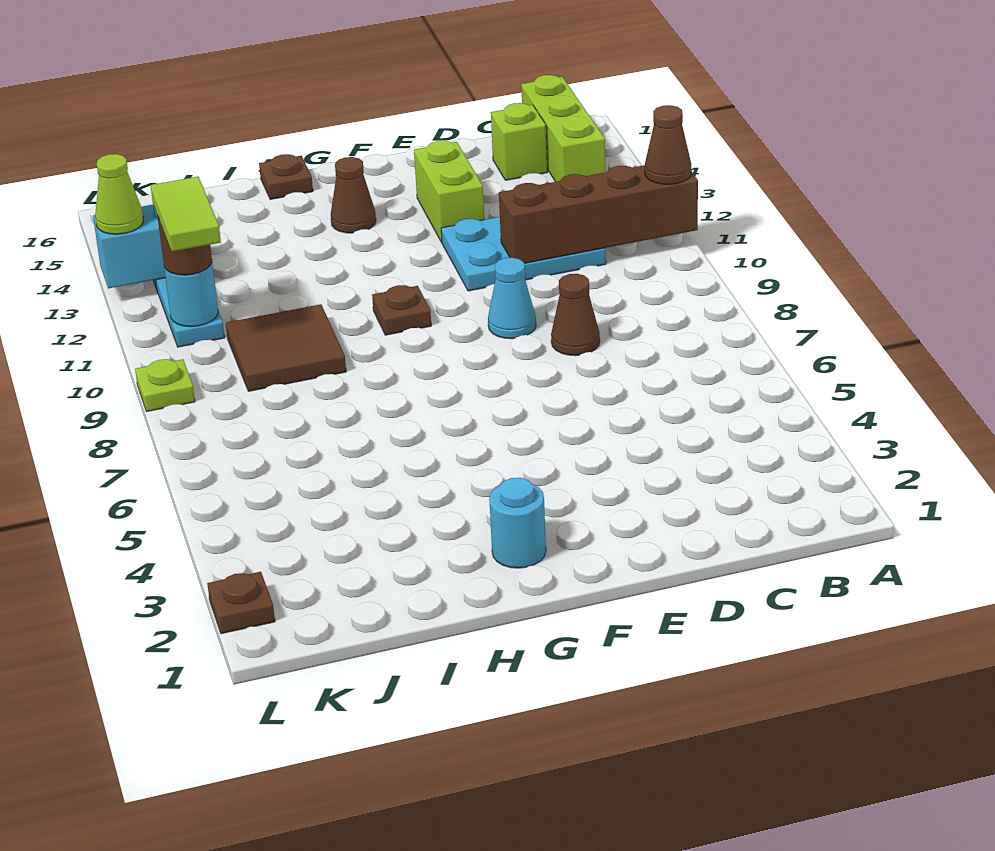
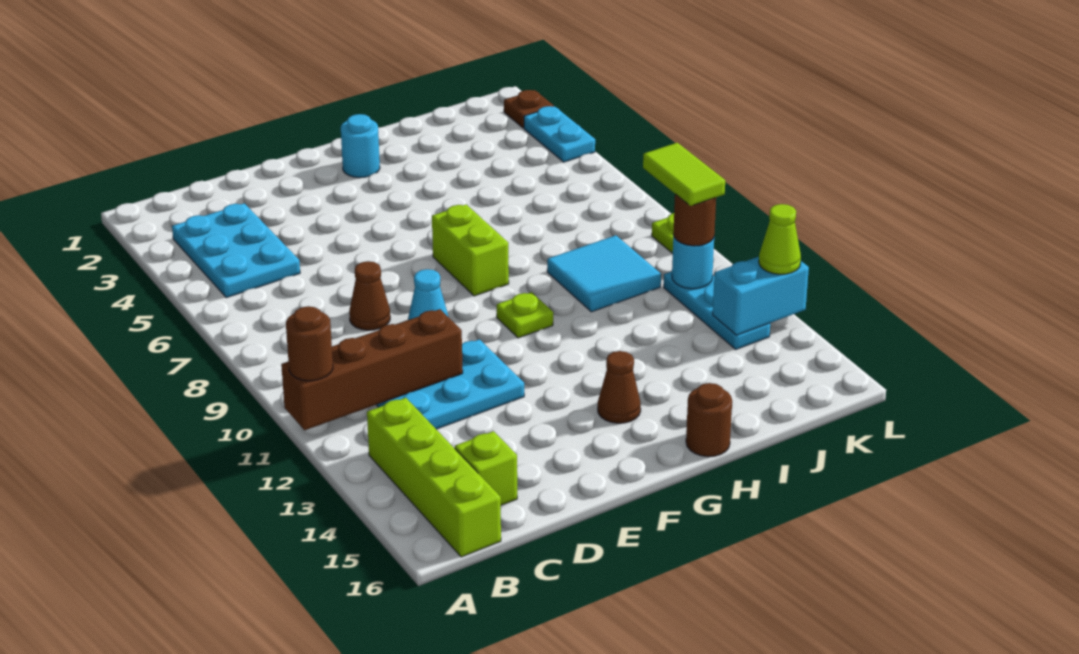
brown 1x1 cone [645,105,691,184] -> brown 1x1 round brick [286,306,333,381]
none -> cyan 2x3 plate [172,203,300,298]
lime 1x3 brick [521,75,605,182] -> lime 1x4 brick [367,398,501,557]
lime 1x2 brick [414,140,484,242] -> lime 1x2 brick moved to [432,204,509,296]
brown 1x1 plate [372,285,431,335] -> lime 1x1 plate [497,292,553,338]
brown 1x1 plate [259,154,313,199] -> brown 1x1 round brick [686,383,732,457]
brown 2x2 tile [226,304,346,391] -> cyan 2x2 tile [547,235,661,312]
none -> cyan 1x2 plate [524,106,595,162]

